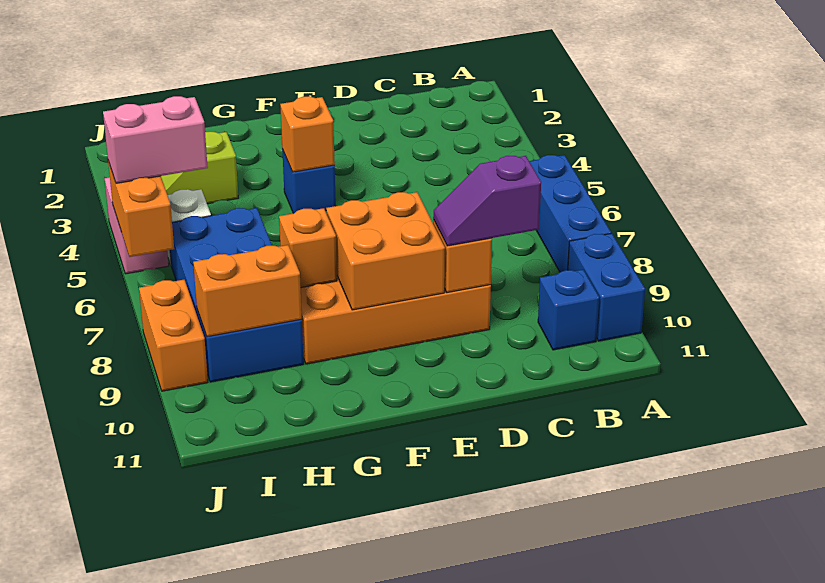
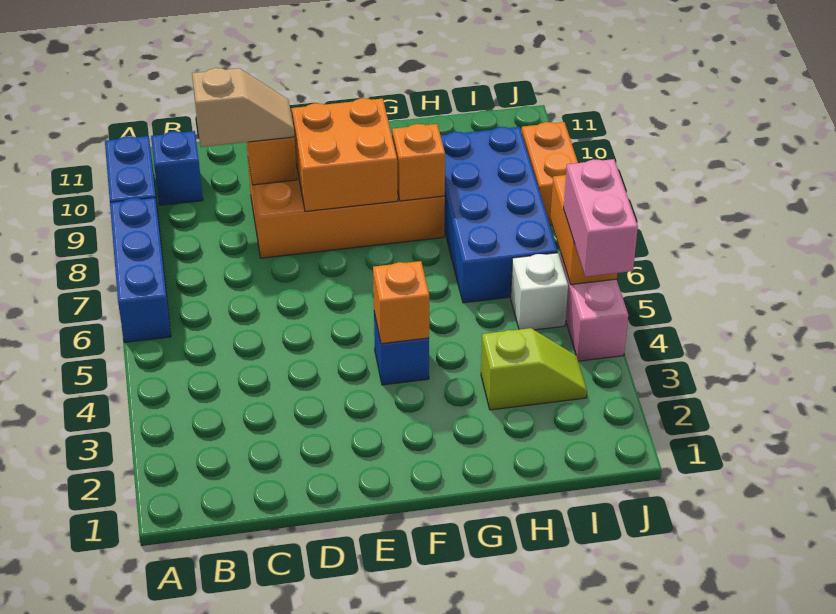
purple 1x2 slope [433,156,541,246] -> tan 1x2 slope [192,68,294,147]
orange 1x2 brick [193,245,302,337] -> none
pink 1x2 brick [103,96,208,183] -> pink 1x2 brick turned to [564,159,638,277]

